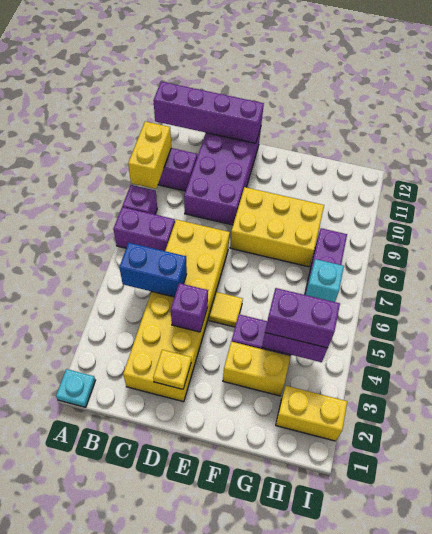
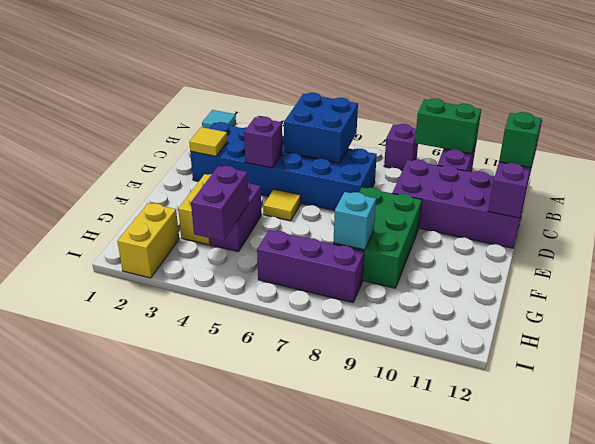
cyan 1x1 plate [56,369,96,407] -> cyan 1x1 tile [202,110,236,129]
purple 1x2 brick [113,207,175,251] -> none
yellow 1x2 brick [128,121,171,189] -> green 1x2 brick [415,99,481,154]
blue 1x2 brick [119,243,187,297] -> blue 2x2 brick [284,93,358,163]
yellow 2x6 brick [123,220,230,402] -> blue 2x6 brick [190,122,377,210]
none -> green 1x1 brick [499,112,541,168]
yellow 1x1 plate [153,350,191,389] -> yellow 1x1 tile [189,127,227,156]
yellow 2x3 brick [230,187,324,267] -> green 2x3 brick [333,187,422,288]
purple 1x2 brick [265,288,340,348] -> none
cyan 1x1 brick [306,259,344,302] -> cyan 1x1 brick moved to [334,192,376,250]

